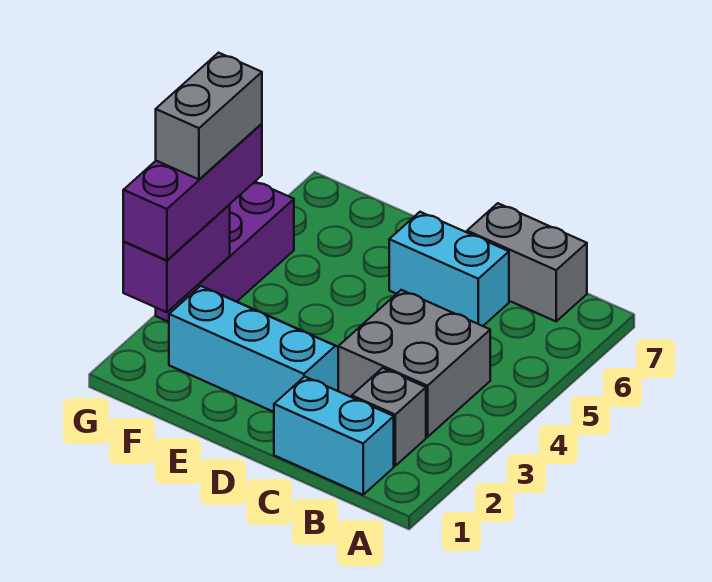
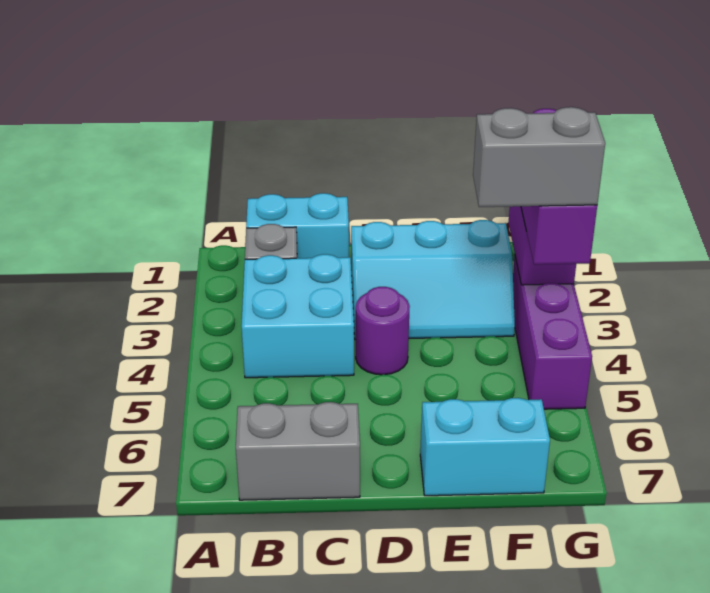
grey 2x2 brick [338,290,490,437] -> cyan 2x2 brick [242,254,354,378]
cyan 1x2 brick [389,212,509,326] -> cyan 1x2 brick moved to [420,398,550,496]
none -> purple 1x1 round brick [356,287,410,375]
grey 1x2 brick [156,53,262,179] -> grey 1x2 brick turned to [473,107,605,207]

